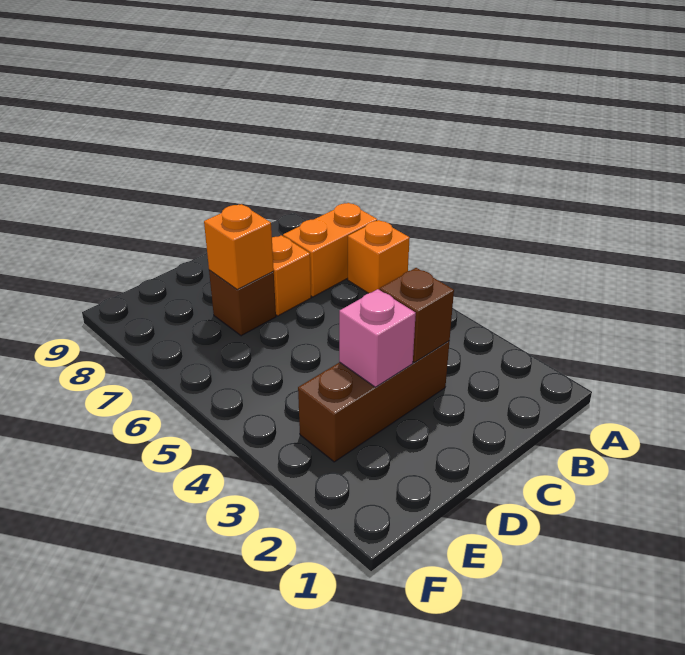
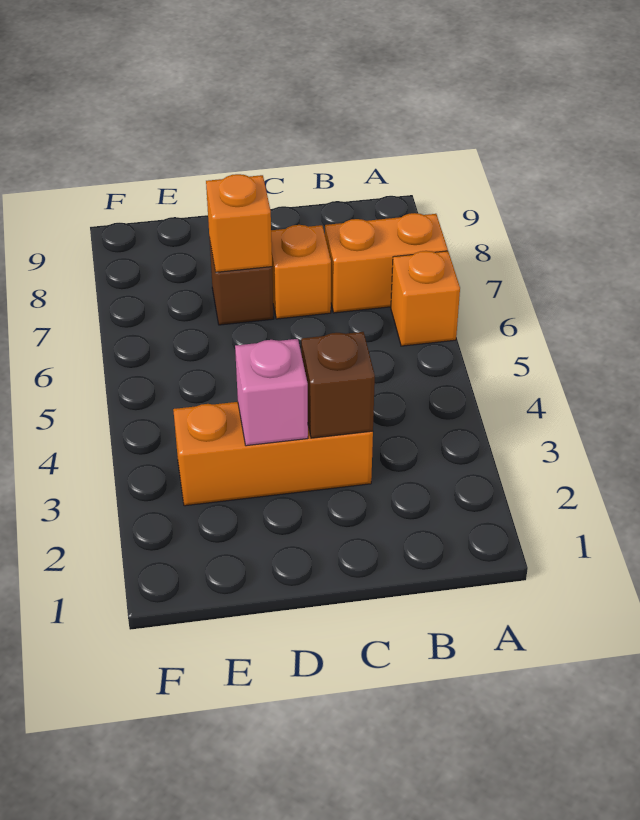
brown 1x3 brick [298,341,449,462] -> orange 1x3 brick [173,402,373,506]

